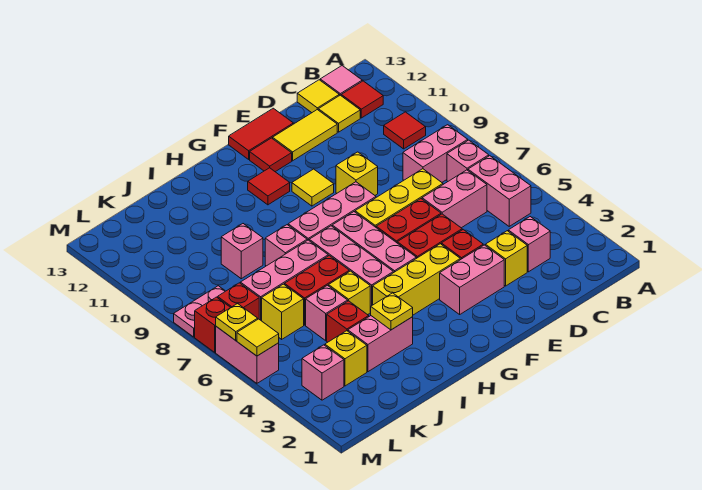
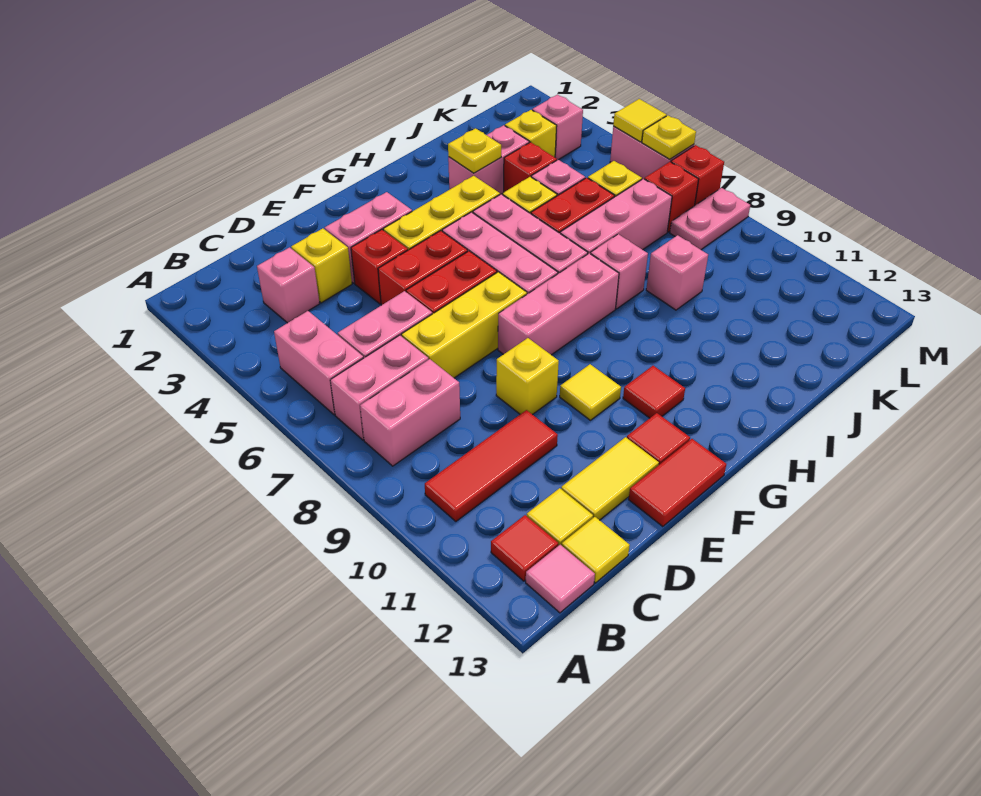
pink 1x1 brick [447,140,489,181] -> pink 1x2 brick [330,335,428,440]
red 1x1 tile [384,112,426,149] -> red 1x3 tile [425,410,558,521]

